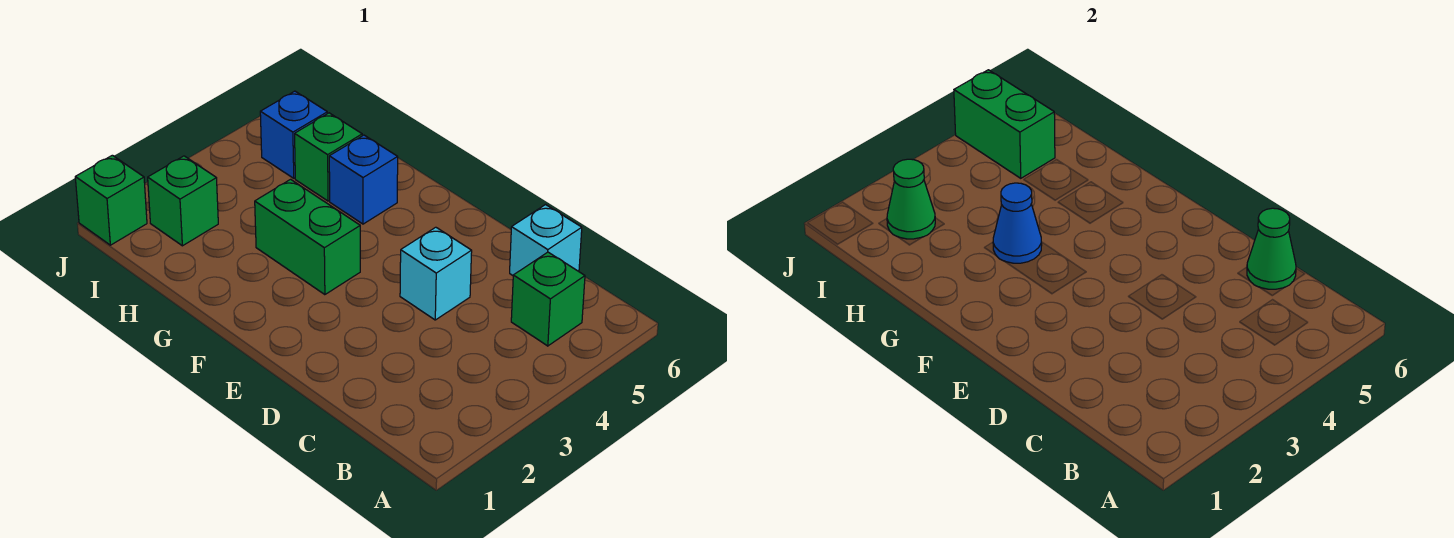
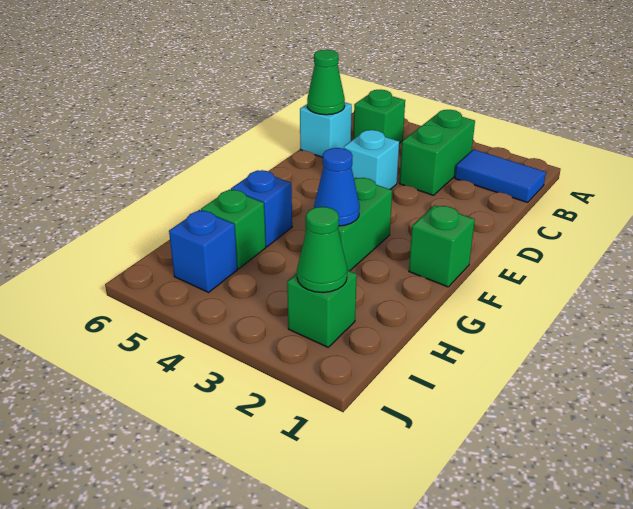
none -> blue 1x2 tile [455,150,546,202]
green 1x2 brick [954,70,1055,178] -> green 1x2 brick moved to [399,110,475,195]
green 1x1 brick [75,155,147,245] -> green 1x1 brick moved to [409,205,475,287]

